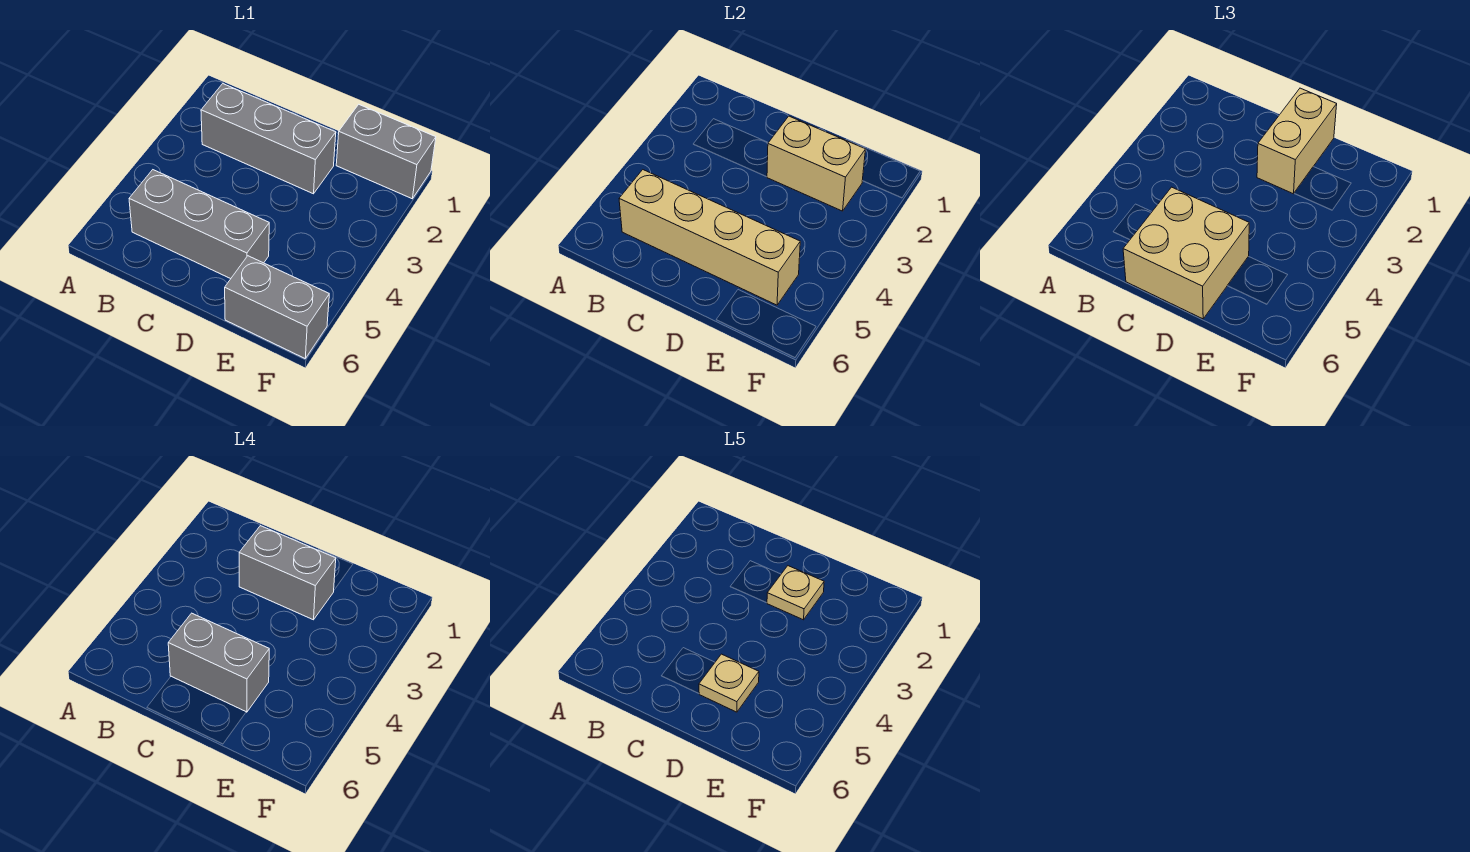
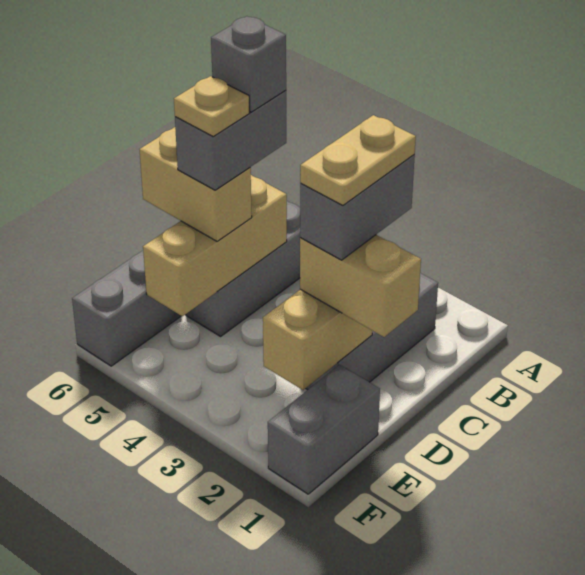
tan 1x4 brick [619,170,800,305] -> tan 1x3 brick [143,175,287,316]
tan 2x2 brick [1123,187,1249,319] -> tan 1x2 brick [139,127,252,241]
none -> grey 1x1 brick [211,16,286,112]
tan 1x1 plate [767,566,824,620] -> tan 1x2 plate [300,115,416,205]

